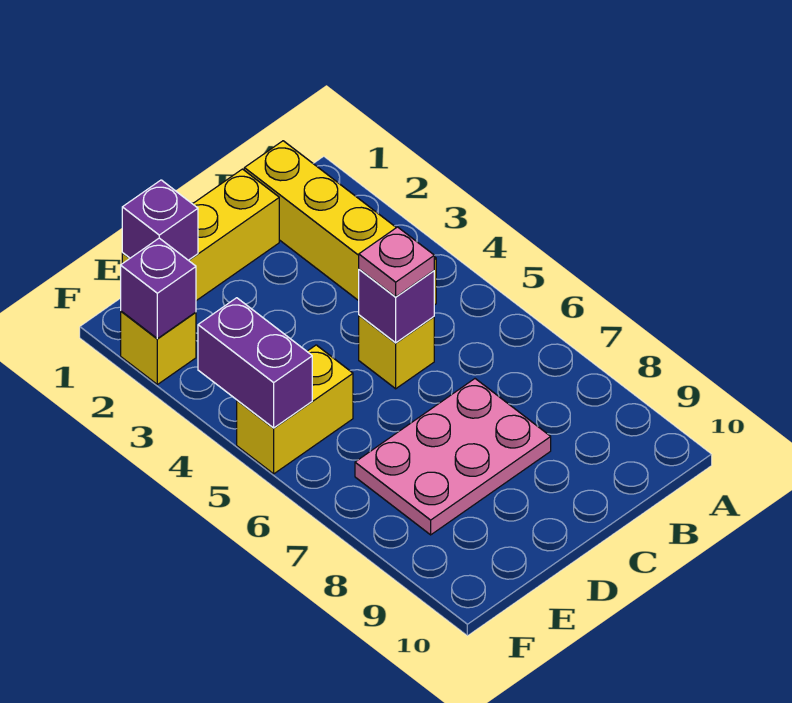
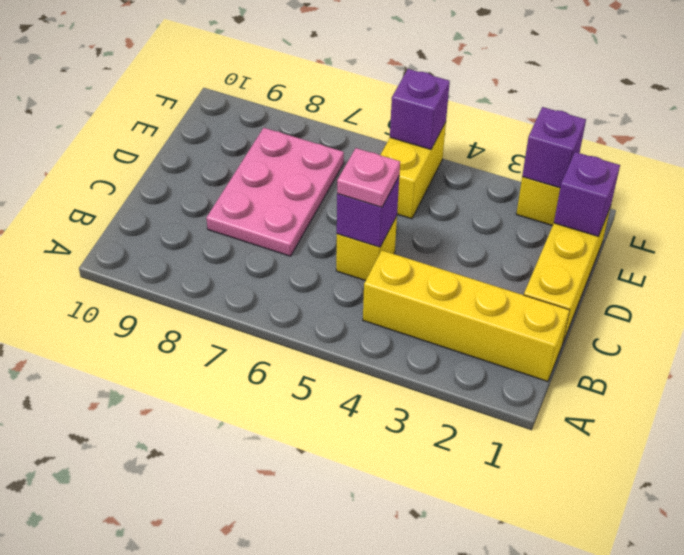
purple 1x2 brick [198,298,312,428] -> purple 1x1 brick [390,69,450,149]

